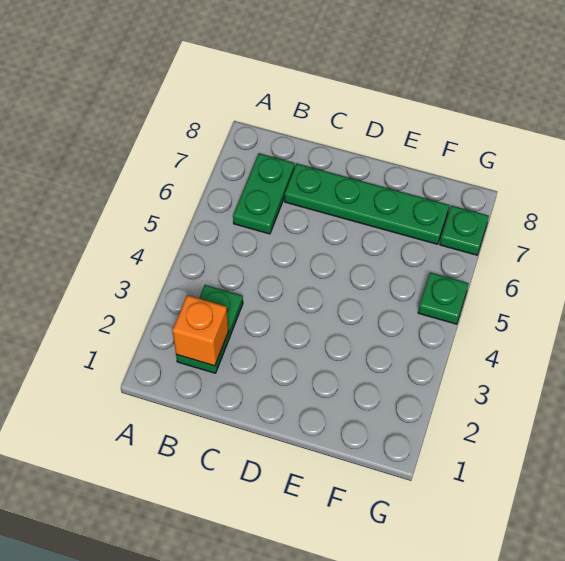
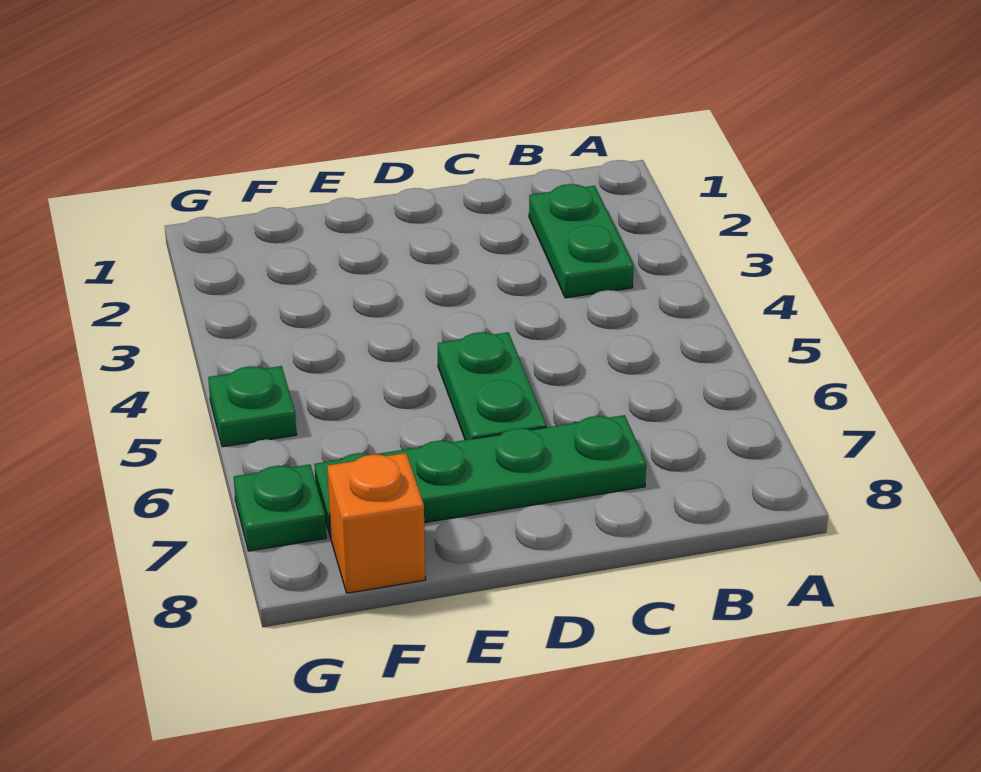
orange 1x1 brick [173,295,229,366] -> orange 1x1 brick moved to [327,453,426,593]
green 1x2 plate [233,153,295,234] -> green 1x2 plate moved to [438,332,547,440]

